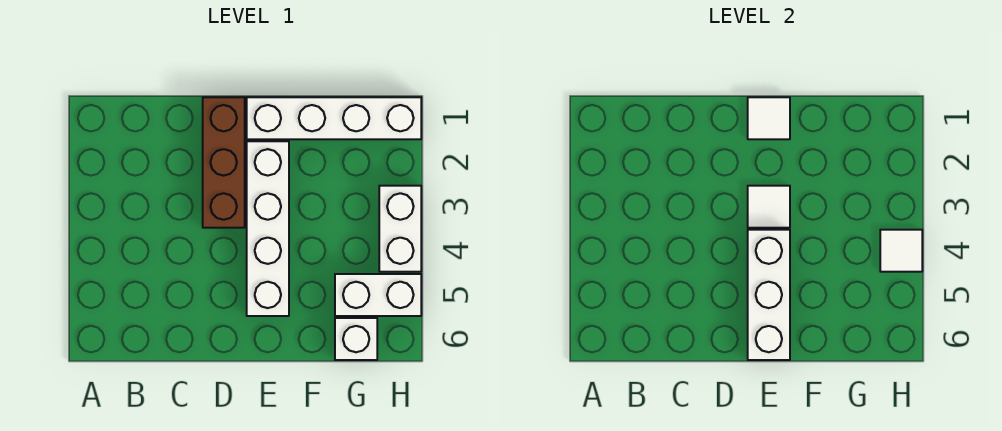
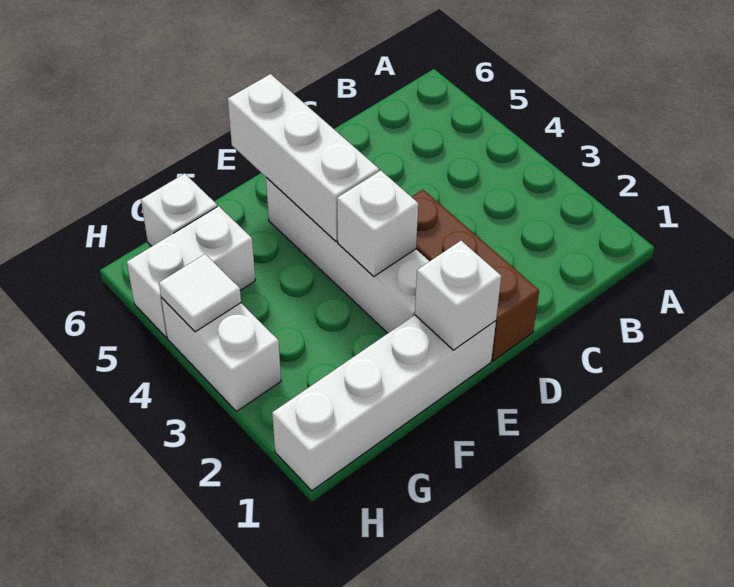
white 1x1 tile [748,97,790,139] -> white 1x1 brick [415,241,501,350]
white 1x1 tile [748,186,790,228] -> white 1x1 brick [337,171,418,277]

